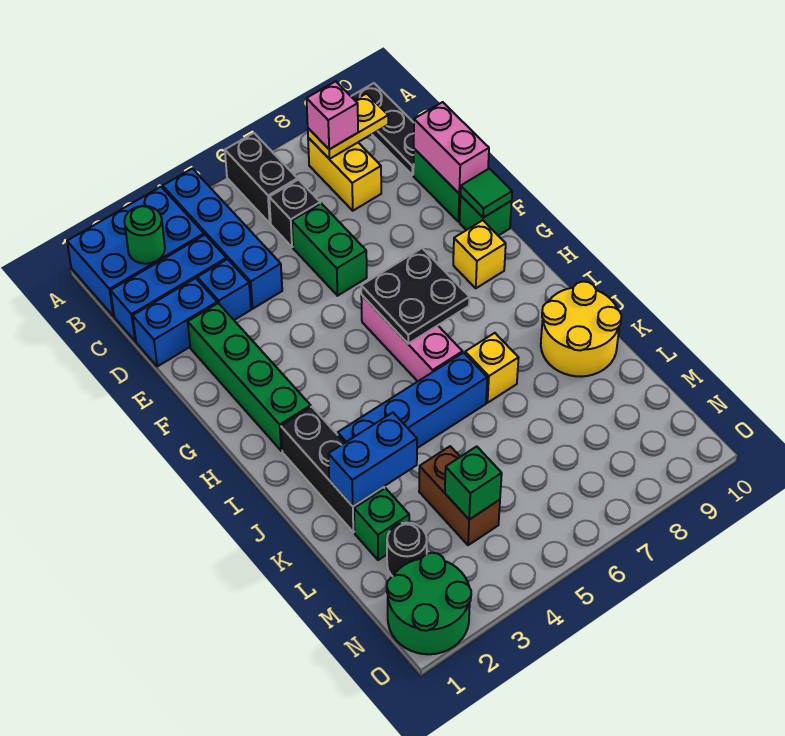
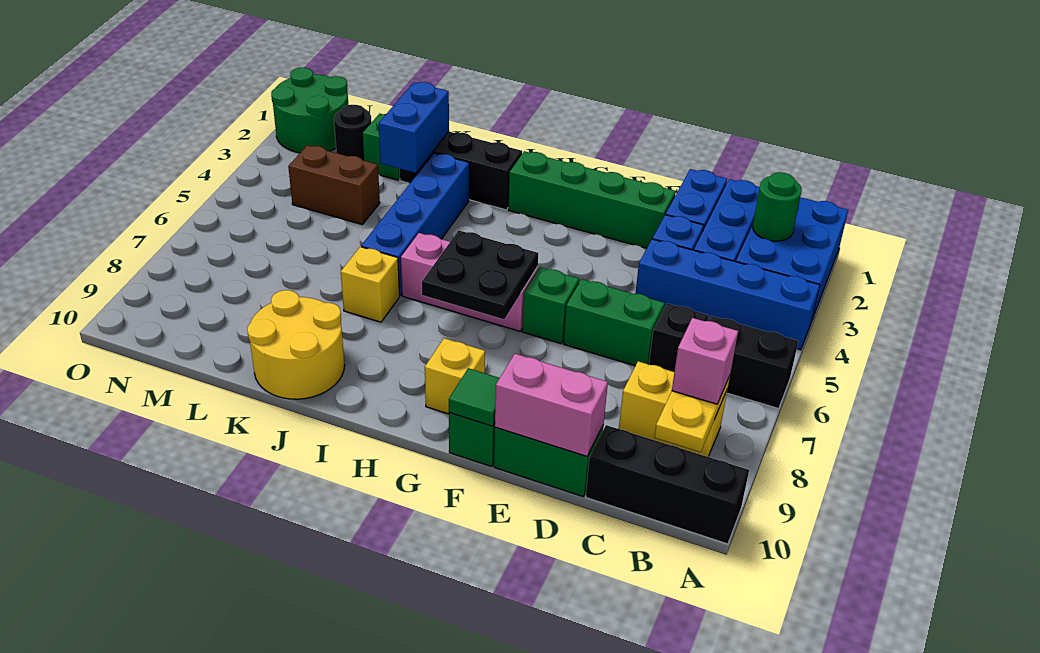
black 1x3 plate [351,83,414,175] -> black 1x3 brick [586,425,749,544]
green 1x1 brick [445,446,502,520] -> green 1x1 brick moved to [522,267,579,344]

